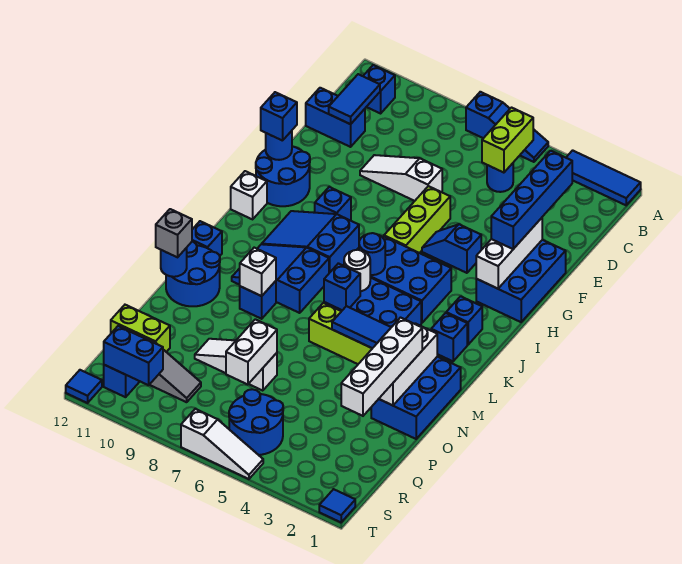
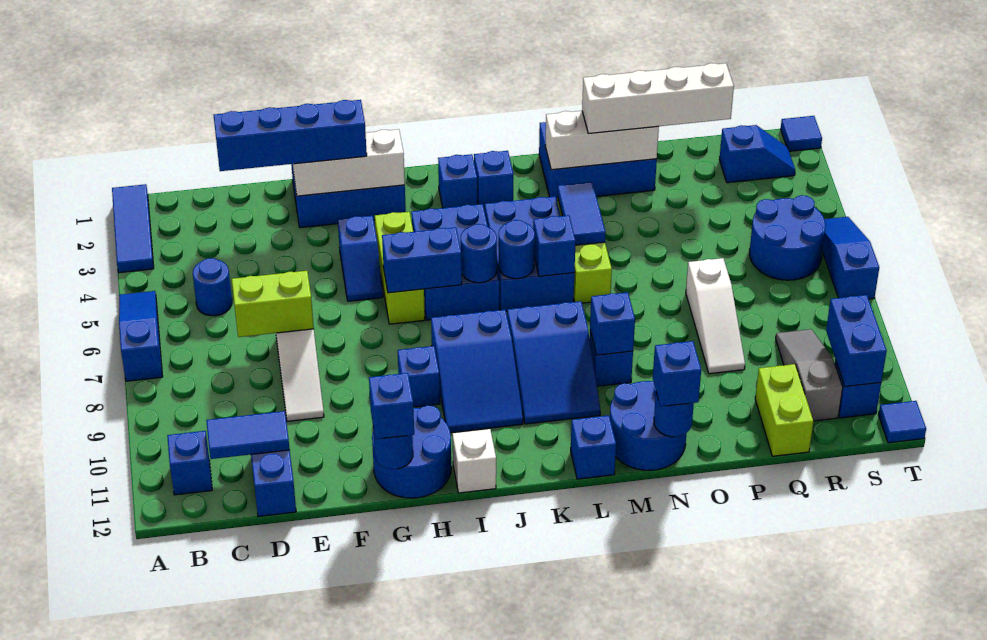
lime 1x2 brick [482,108,533,173] -> lime 1x2 brick moved to [232,271,314,337]
lime 1x3 brick [384,186,450,253] -> lime 1x3 brick turned to [375,212,425,324]
none -> blue 1x2 brick [382,227,462,293]
white 1x1 round brick [344,250,370,291] -> blue 1x1 round brick [499,220,535,279]
white 1x1 brick [240,248,276,296] -> blue 1x1 brick [590,292,635,355]
grey 1x1 brick [156,209,192,257] -> blue 1x1 brick [653,341,701,407]
white 1x2 brick [226,319,277,385] -> none
none -> blue 1x2 slope [719,125,795,183]
white 1x3 slope [181,409,263,479] -> blue 1x3 slope [822,217,879,299]

